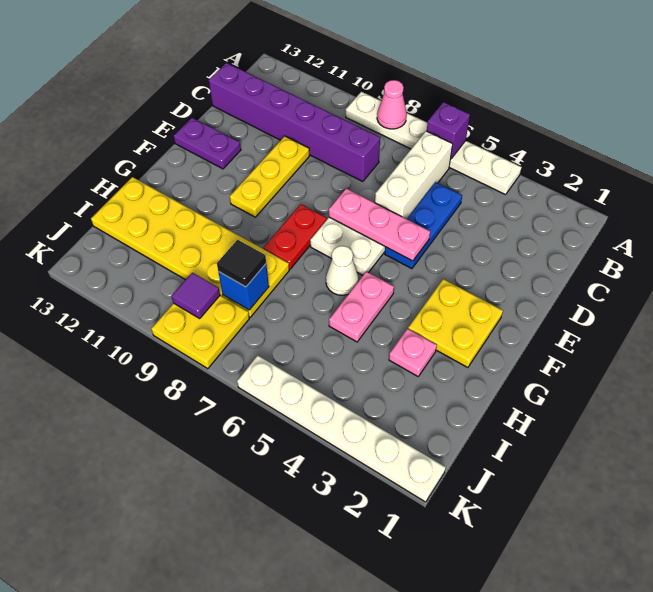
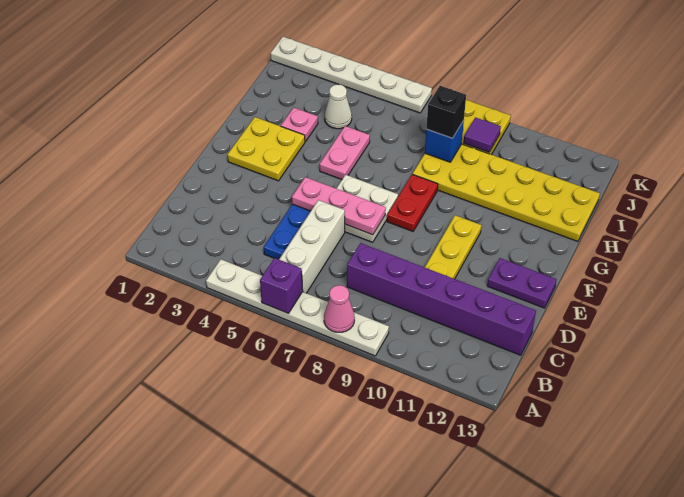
white 1x1 cone [326,246,358,295] -> white 1x1 cone moved to [325,84,352,129]
black 1x1 tile [217,240,266,287] -> black 1x1 brick [426,86,466,138]

